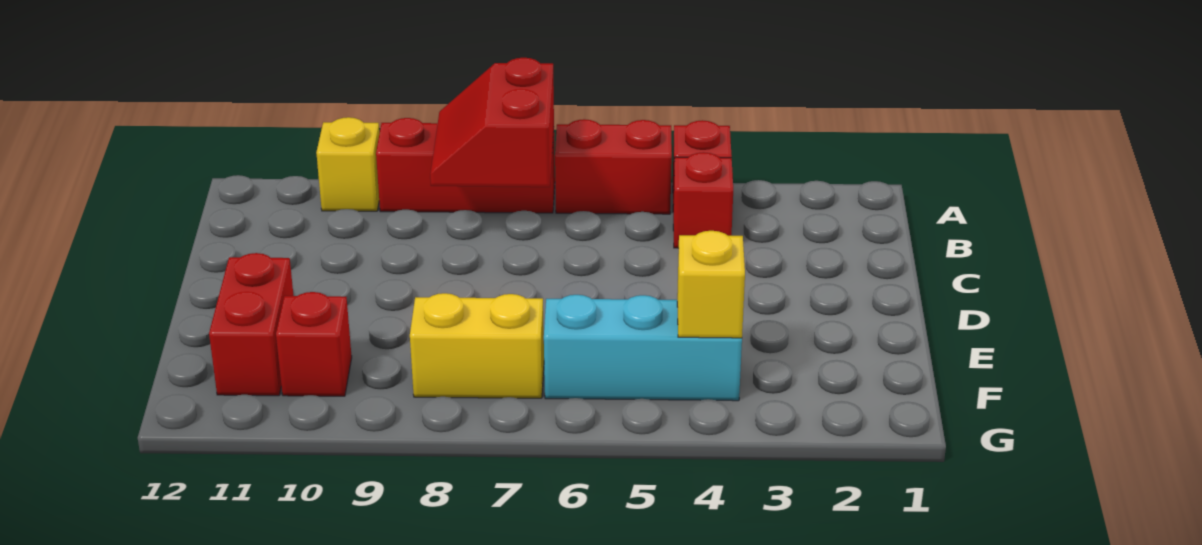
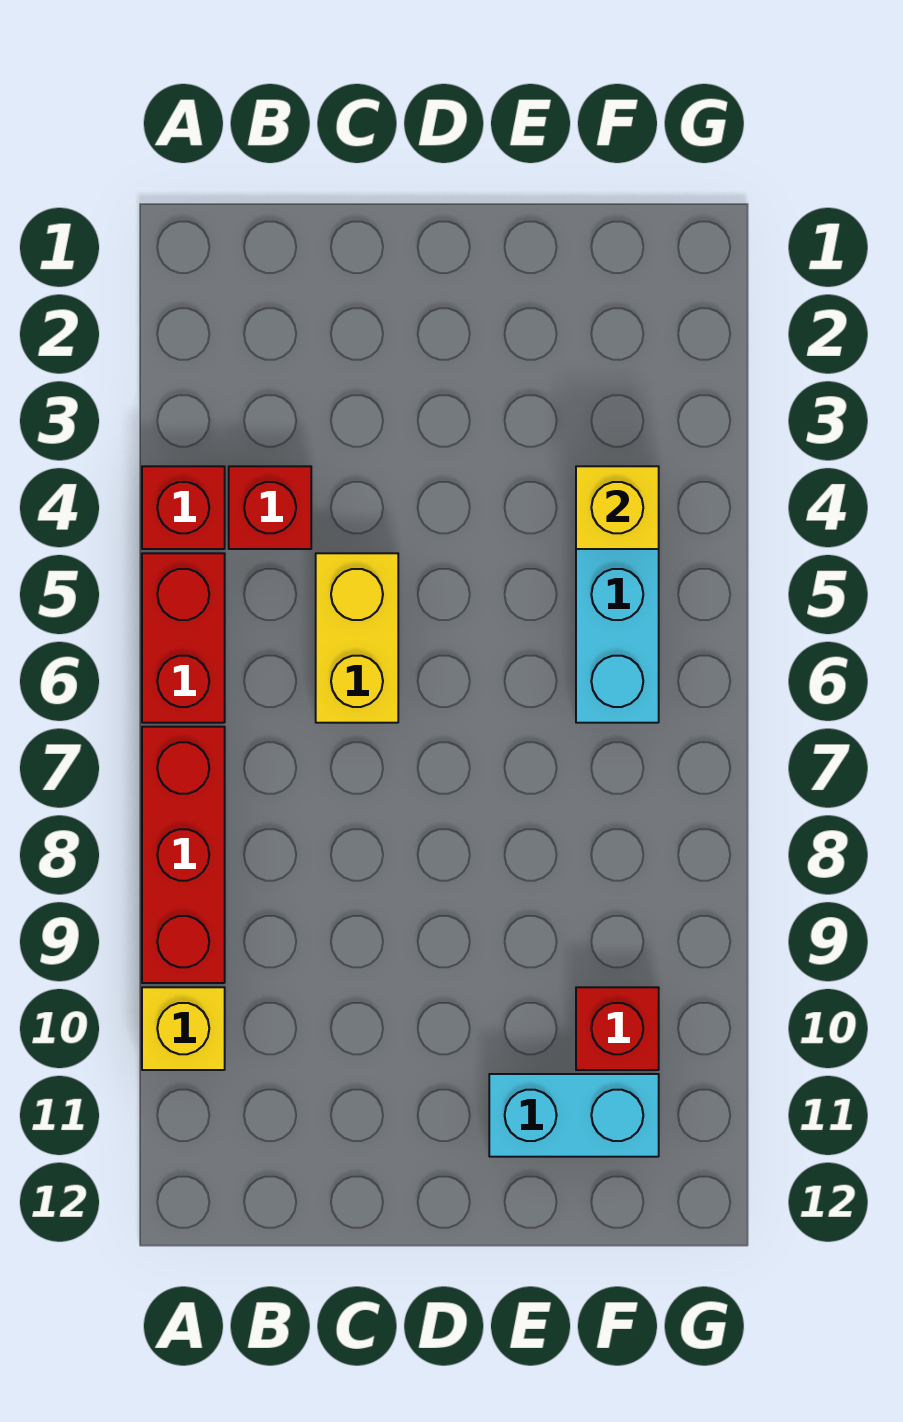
red 2x2 slope [430,58,554,187] -> none
red 1x2 brick [209,253,294,396] -> cyan 1x2 brick [489,1074,659,1157]
yellow 1x2 brick [410,293,544,398] -> yellow 1x2 brick moved to [316,553,398,723]

